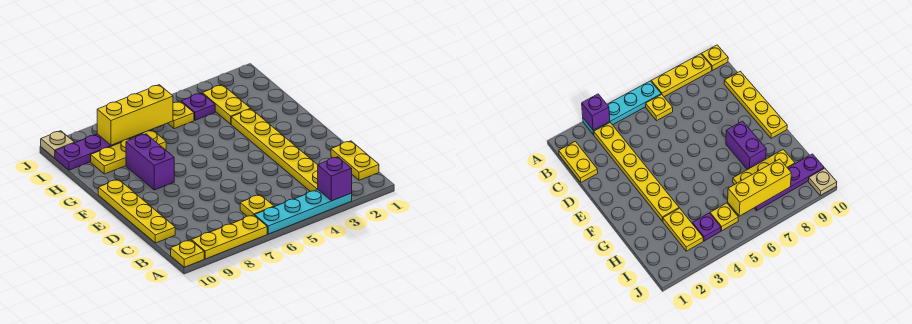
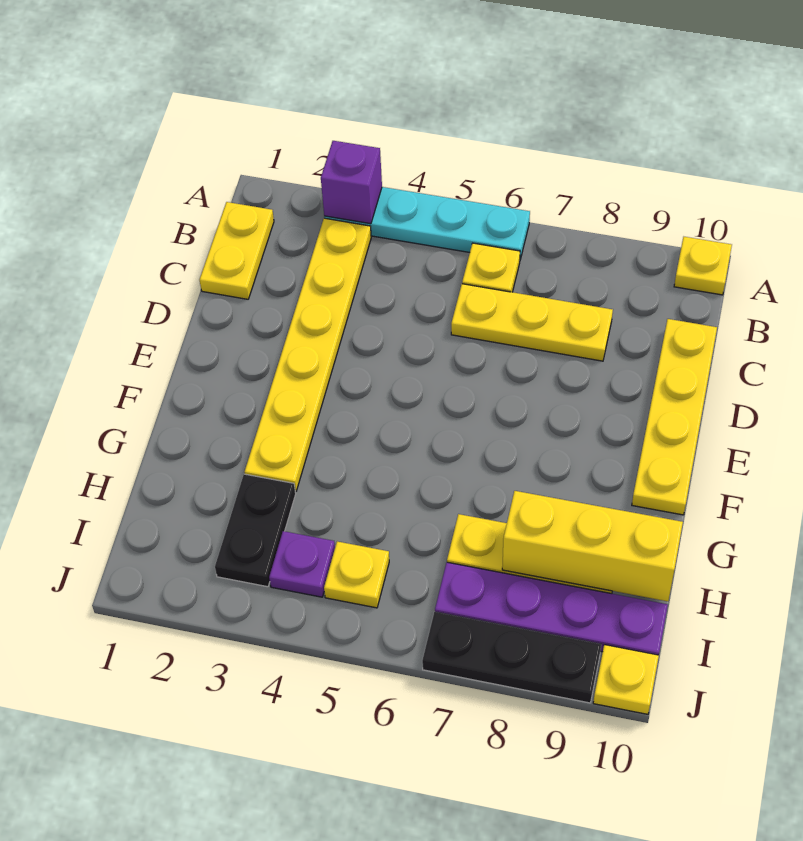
yellow 1x3 plate [192,215,267,259] -> yellow 1x3 plate moved to [451,284,613,361]
purple 1x2 brick [126,134,174,190] -> none
yellow 1x2 plate [202,85,251,124] -> black 1x2 plate [215,474,296,587]
yellow 1x3 brick [97,85,173,145] -> yellow 1x3 brick moved to [502,491,683,601]
none -> black 1x3 plate [422,612,601,703]
tan 1x1 plate [41,131,75,158] -> yellow 1x1 plate [593,645,659,714]

